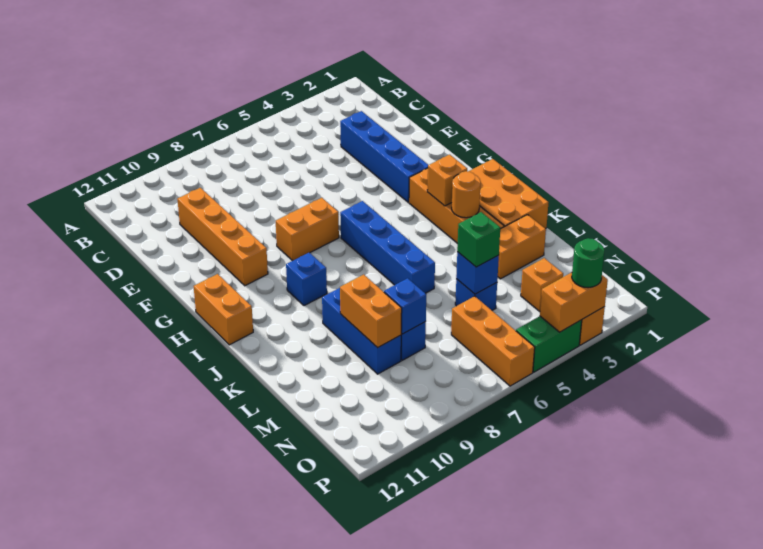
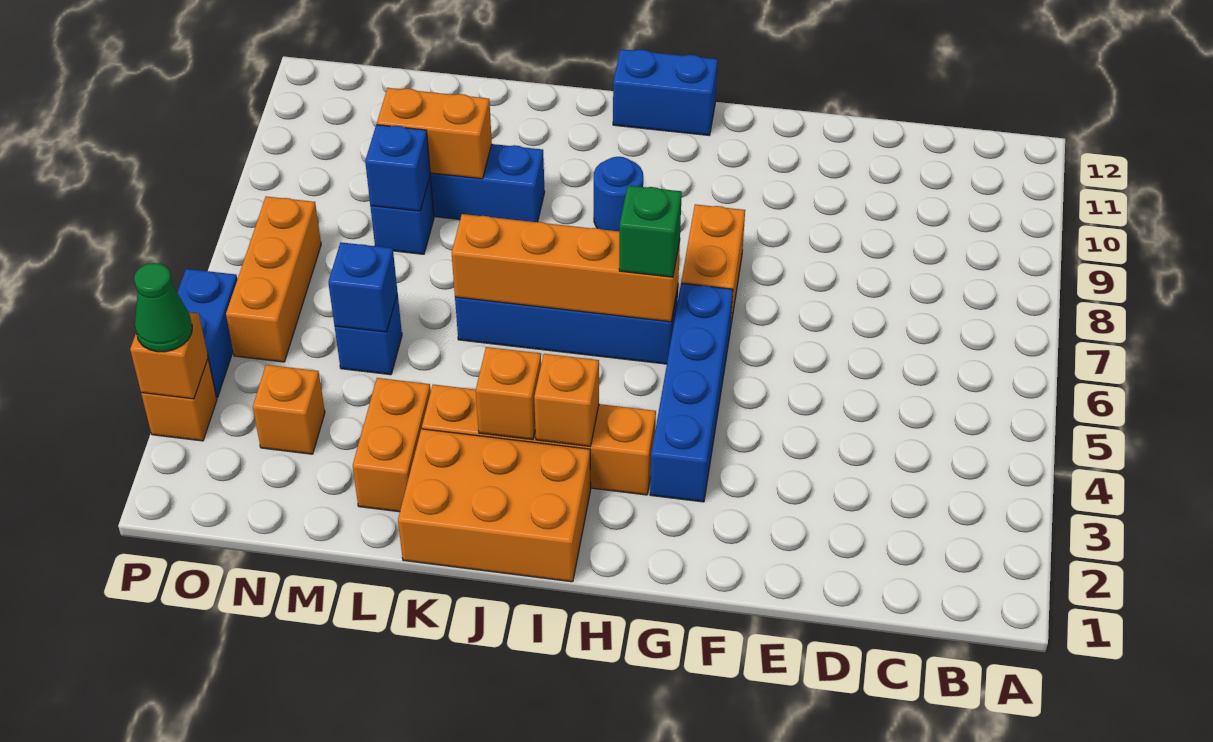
blue 1x4 brick [340,111,428,202] -> blue 1x4 brick turned to [650,283,733,502]
orange 1x4 brick [177,188,268,286] -> orange 1x4 brick moved to [452,214,680,322]
orange 1x2 brick [194,274,253,345] -> blue 1x2 brick [613,49,718,135]
blue 1x1 brick [286,253,327,306] -> blue 1x1 round brick [594,157,643,231]
orange 1x1 round brick [452,171,481,218] -> orange 1x1 brick [476,347,541,440]
green 1x1 brick [457,212,500,267] -> green 1x1 brick moved to [619,185,682,277]
orange 1x3 brick [451,296,535,386] -> orange 1x3 brick turned to [226,196,321,362]
orange 1x2 brick [540,272,608,332] -> orange 1x1 brick [130,312,208,399]
green 1x1 round brick [572,238,604,288] -> green 1x1 cone [134,263,192,352]
green 1x2 brick [516,316,582,372] -> blue 1x2 brick [177,269,237,398]

